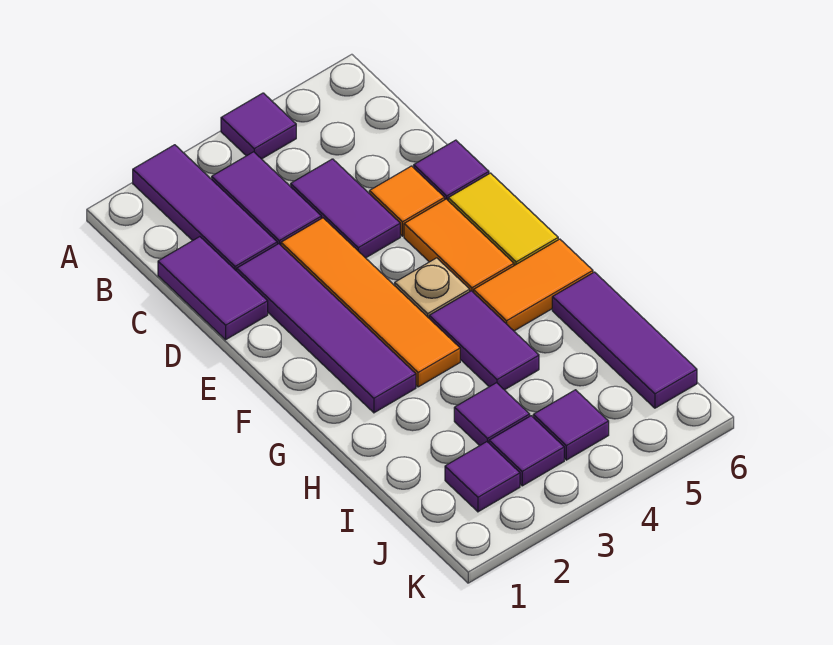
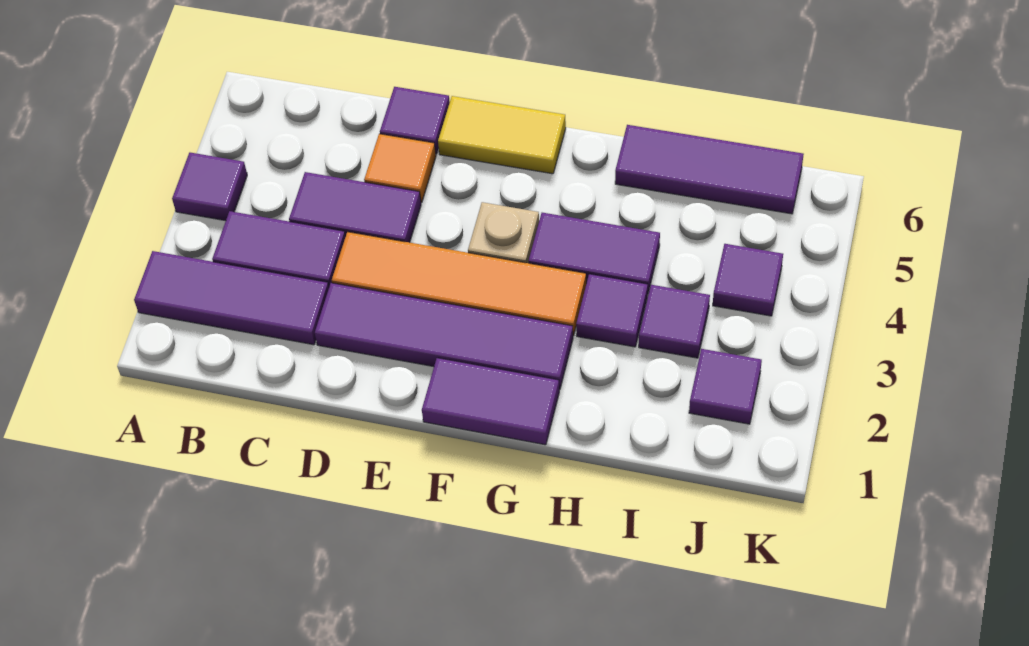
purple 1x2 tile [158,237,268,340] -> purple 1x2 tile moved to [422,358,559,445]
orange 1x2 tile [404,199,514,293] -> none
orange 1x2 tile [474,239,593,331] -> none
purple 1x1 tile [489,416,564,486] -> purple 1x1 tile moved to [576,274,648,347]

